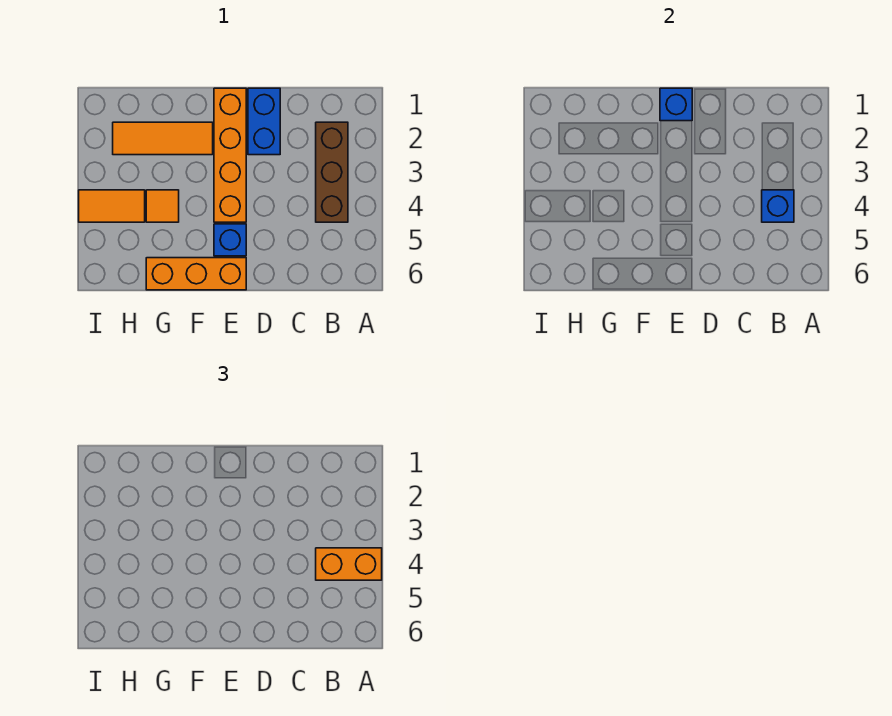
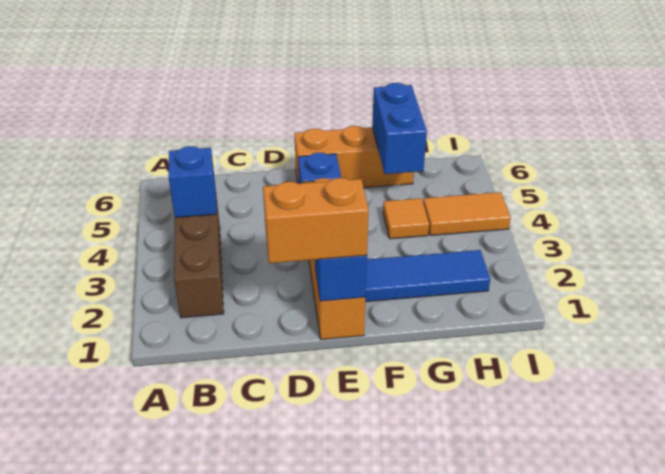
orange 1x2 brick [316,548,382,580] -> orange 1x2 brick moved to [263,178,369,263]
blue 1x2 brick [248,88,280,155] -> blue 1x2 brick moved to [372,83,427,174]
orange 1x3 tile [113,122,213,155] -> blue 1x3 tile [365,250,490,302]

